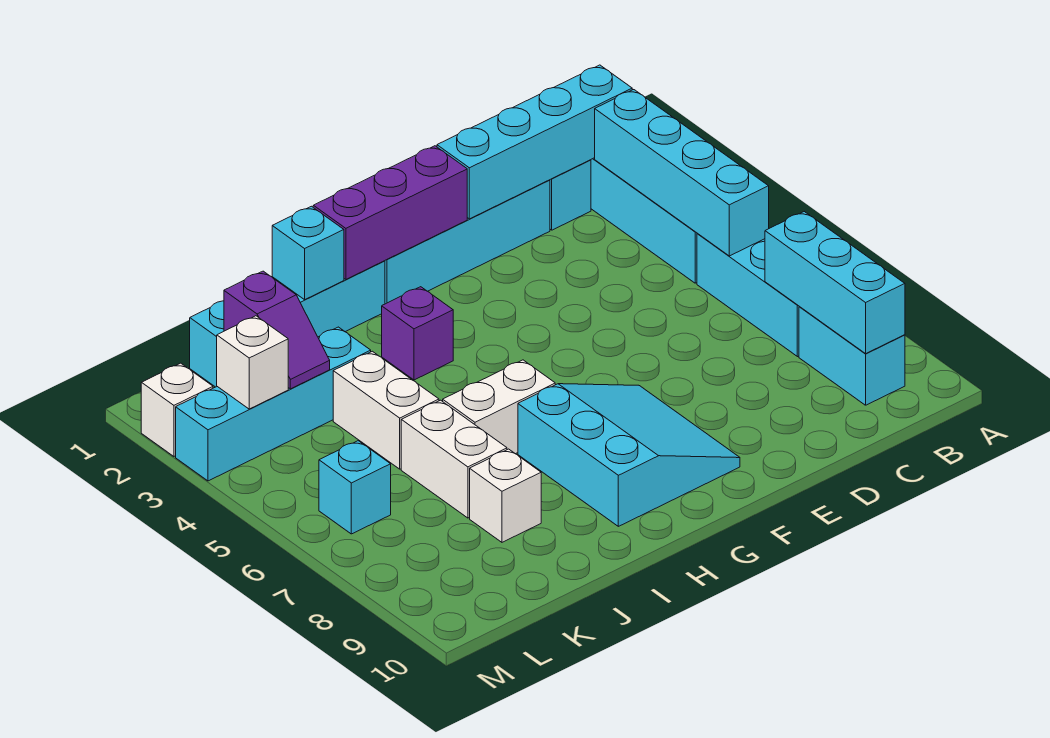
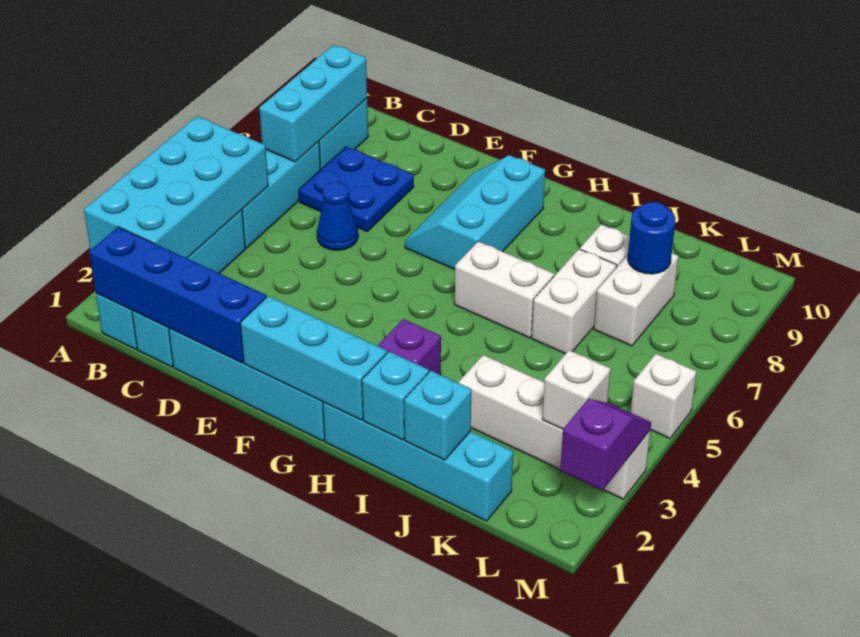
cyan 1x4 brick [437,65,632,219] -> blue 1x4 brick [89,227,267,363]
cyan 1x4 brick [595,90,769,256] -> cyan 2x4 brick [84,116,268,258]
none -> blue 2x2 plate [299,147,414,231]
none -> blue 1x1 cone [317,182,358,250]
purple 1x3 brick [313,146,467,279] -> cyan 1x3 brick [240,296,387,420]
cyan 3x3 slope [518,384,740,526] -> cyan 2x3 slope [405,155,545,269]
cyan 1x4 brick [176,327,371,481] -> white 1x4 brick [459,355,650,499]
white 1x2 brick [333,351,439,469] -> white 1x2 brick moved to [594,253,678,346]
purple 1x2 slope [224,271,330,389] -> purple 1x2 slope moved to [560,399,651,491]
none -> blue 1x1 round brick [628,202,675,274]
cyan 1x1 brick [319,441,391,534] -> cyan 1x1 brick moved to [404,371,471,460]
white 1x1 brick [141,363,213,456] -> white 1x1 brick moved to [631,354,697,438]

